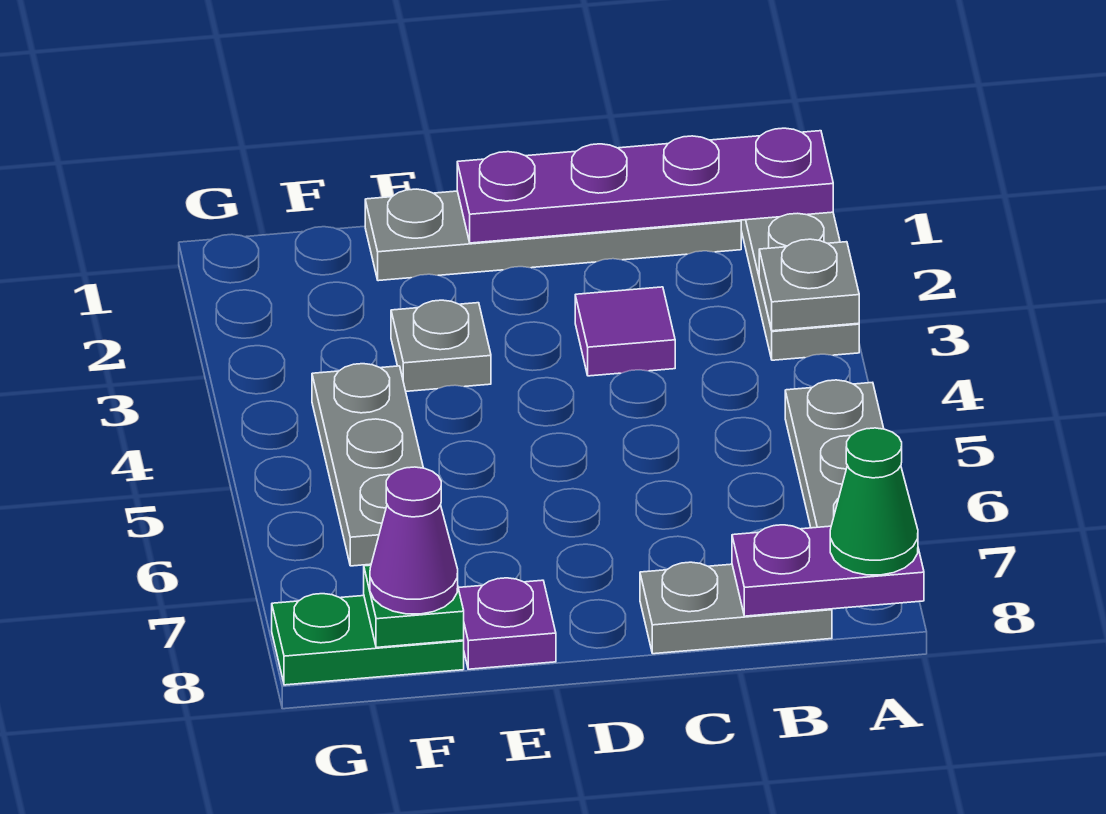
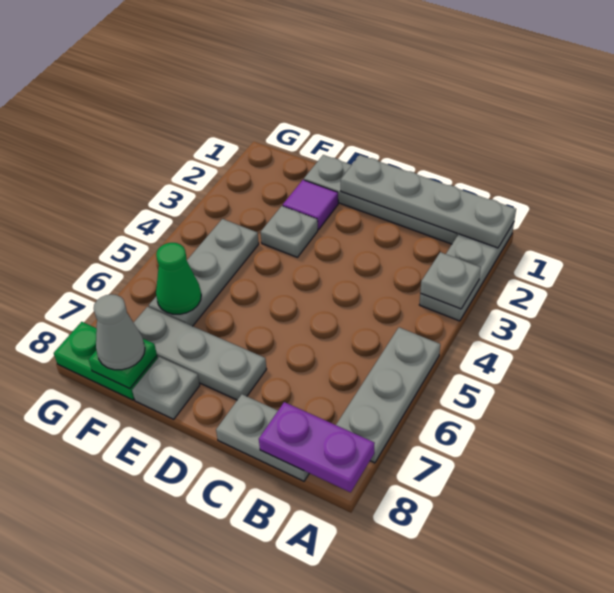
purple 1x4 plate [457,128,833,243] -> grey 1x4 plate [341,155,516,248]
green 1x1 cone [830,428,918,575] -> green 1x1 cone moved to [156,243,201,314]
purple 1x1 tile [575,287,675,376] -> purple 1x1 tile moved to [283,180,338,229]
none -> grey 1x3 plate [134,307,266,400]
purple 1x1 plate [458,578,556,669] -> grey 1x1 plate [132,357,200,419]
purple 1x1 cone [370,467,458,614] -> grey 1x1 cone [94,294,145,370]

